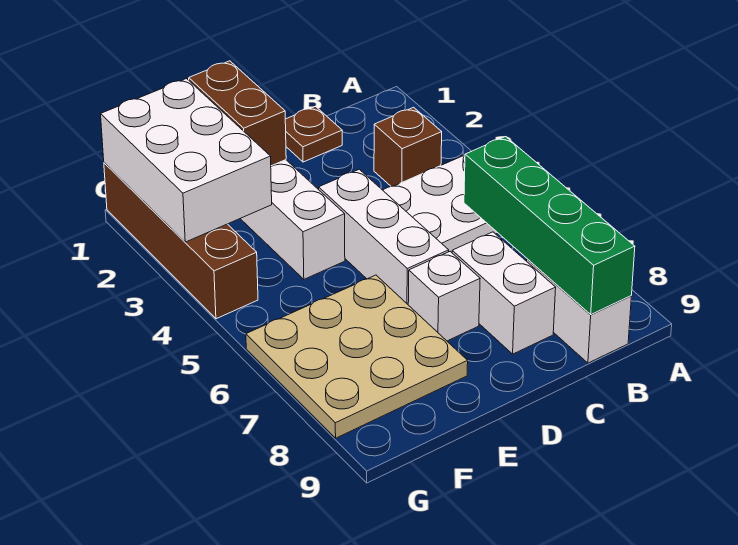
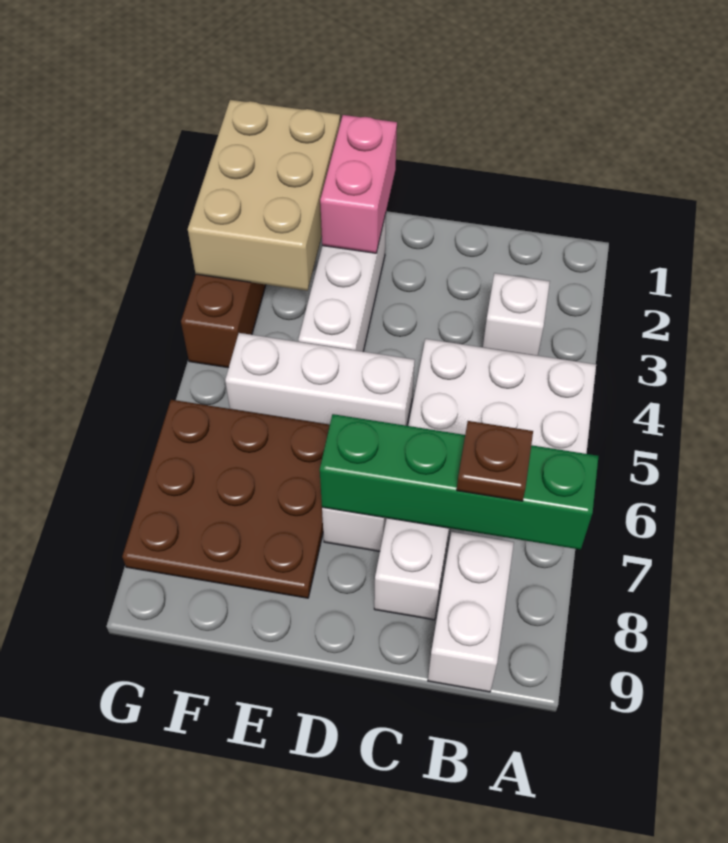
brown 1x1 brick [374,107,442,187] -> white 1x1 brick [483,273,550,356]
green 1x4 brick [464,137,635,315] -> green 1x4 brick turned to [320,414,599,550]
brown 1x1 plate [285,107,342,162] -> brown 1x1 plate moved to [457,421,533,501]
white 1x3 brick [319,169,449,304] -> white 1x3 brick turned to [225,333,415,426]
brown 1x2 brick [189,61,286,166] -> pink 1x2 brick [320,115,397,253]
tan 3x3 plate [246,275,468,438] -> brown 3x3 plate [122,400,330,598]
white 2x3 brick [101,79,272,242] -> tan 2x3 brick [188,100,340,291]

